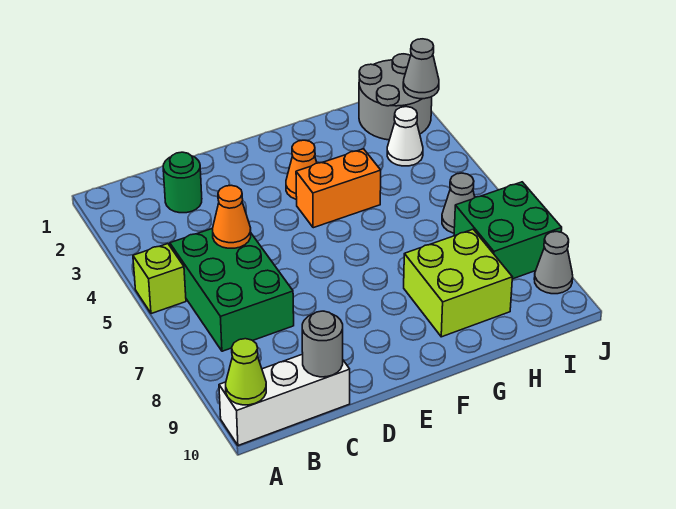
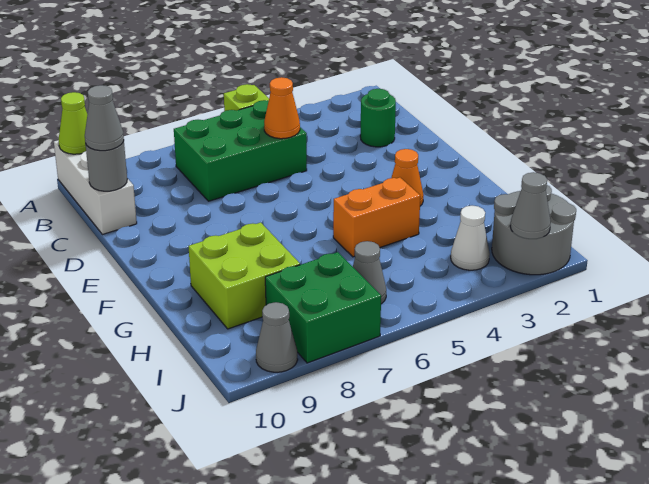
none -> grey 1x1 cone [85,85,124,151]
orange 1x2 brick [296,149,381,228] -> orange 1x2 brick turned to [333,177,420,257]

